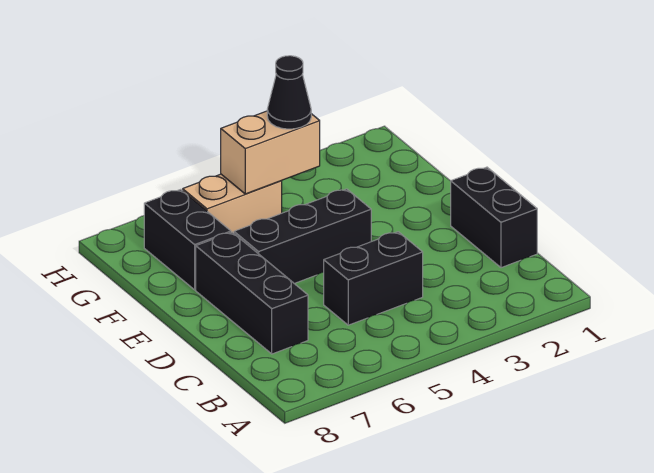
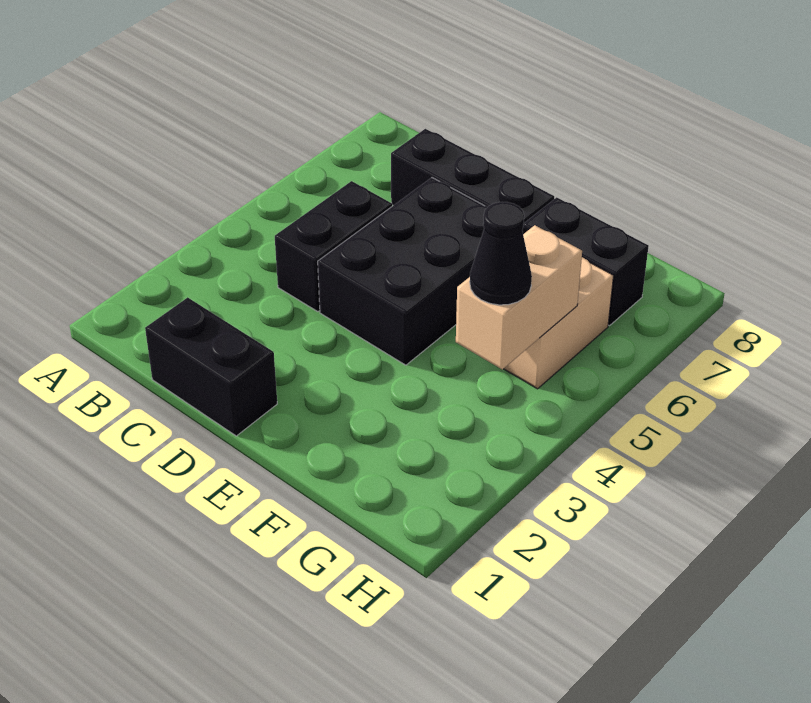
black 1x3 brick [234,189,371,284] -> black 2x3 brick [318,178,487,365]

